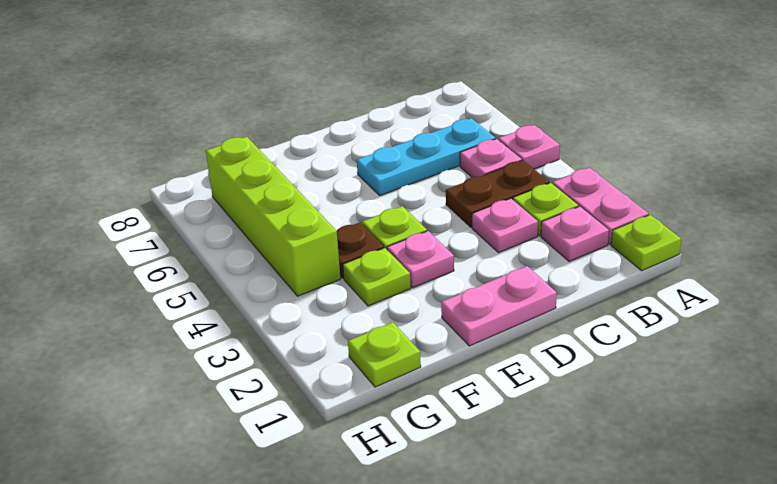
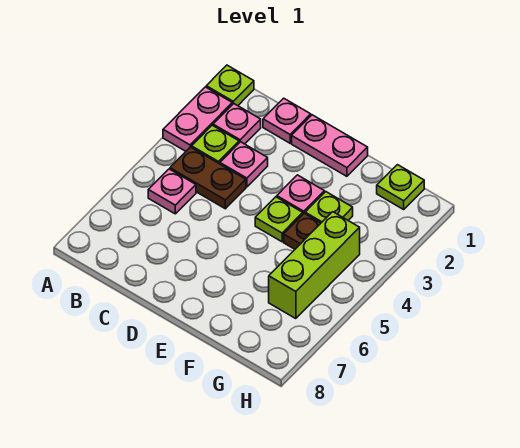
pink 1x1 plate [498,125,560,169] -> pink 1x1 plate moved to [263,98,311,143]
cyan 1x3 plate [357,118,495,195] -> none
lime 1x4 brick [206,137,341,296] -> lime 1x3 brick [269,212,360,319]

